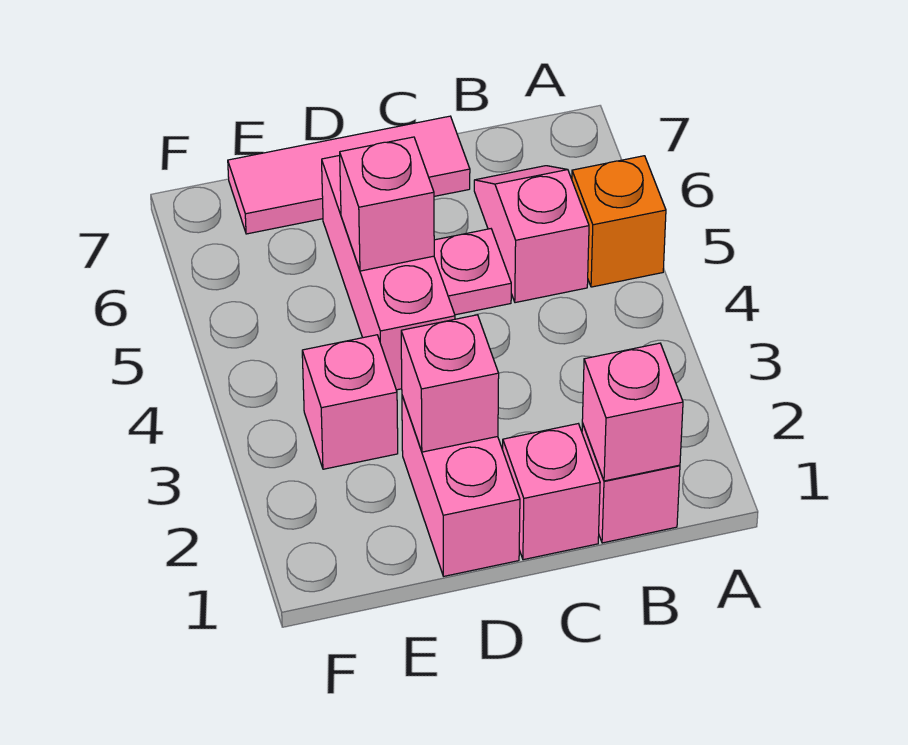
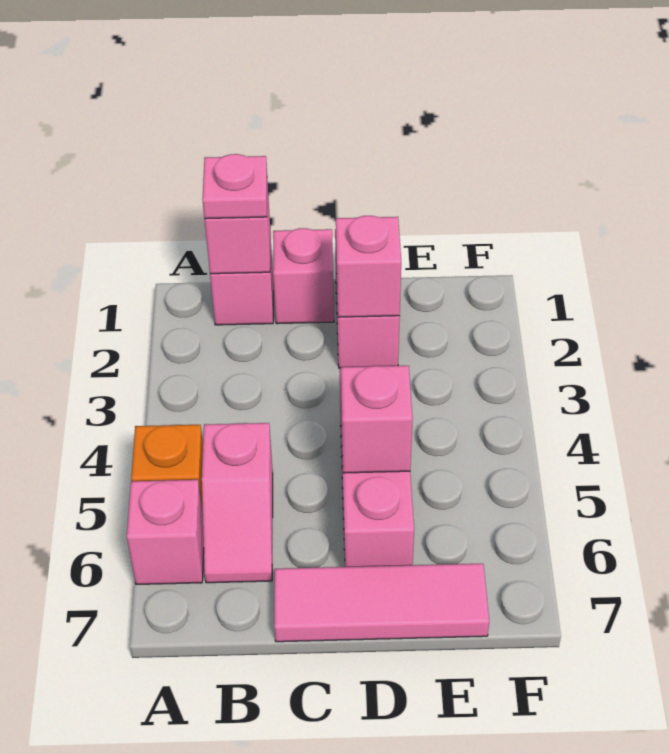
pink 1x1 plate [434,229,511,315] -> pink 1x1 plate moved to [202,154,267,219]
pink 1x1 brick [302,335,398,469] -> pink 1x1 brick moved to [127,480,204,584]

